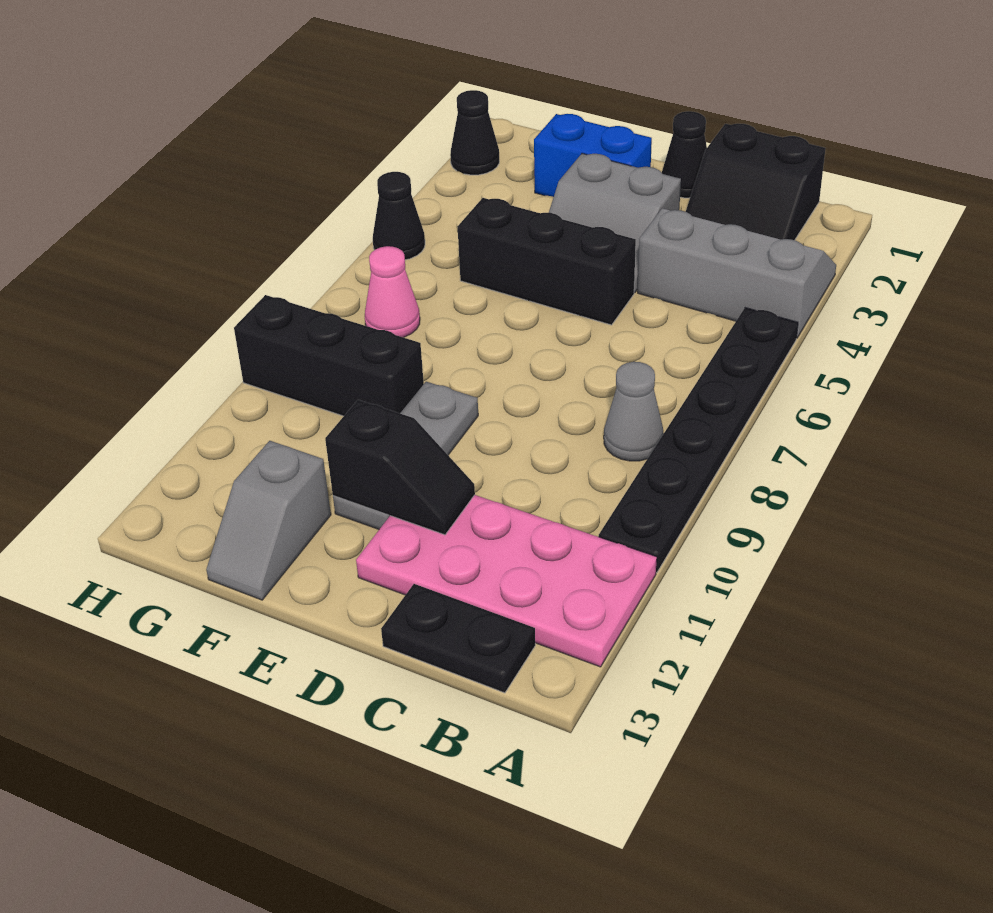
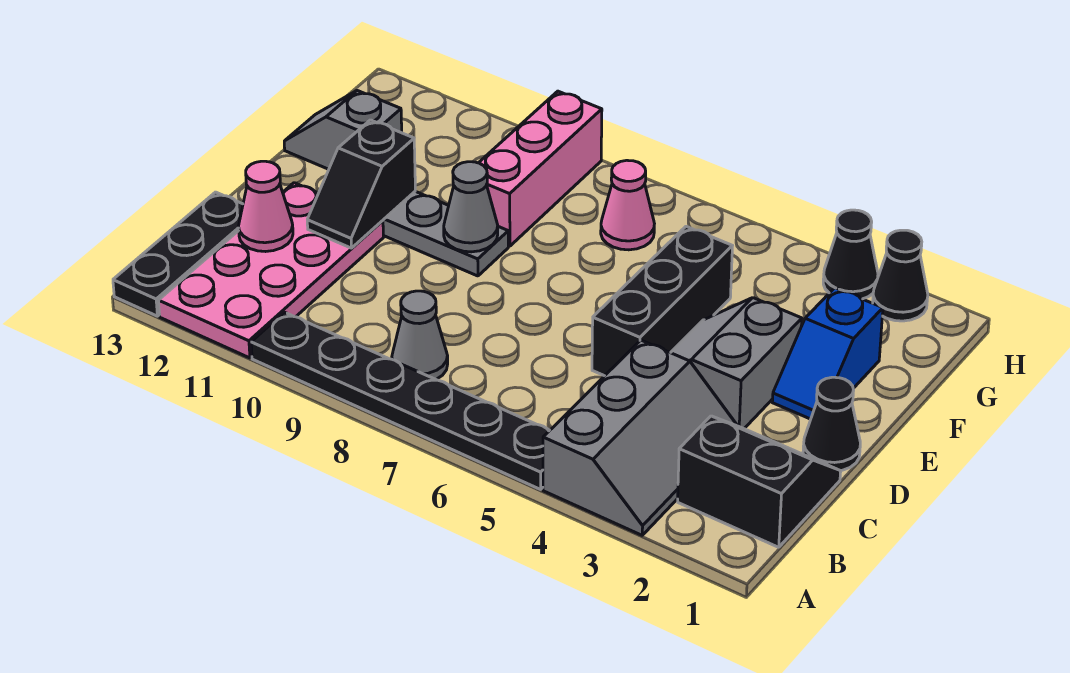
black 2x2 slope [686,124,826,240] -> black 2x2 slope turned to [678,416,841,547]
black 1x2 plate [381,584,535,693] -> black 1x3 plate [113,192,243,316]
none -> pink 1x1 cone [239,161,293,252]
blue 1x2 brick [534,114,652,197] -> blue 1x2 slope [772,288,883,419]
none -> grey 1x1 cone [444,162,498,252]
black 1x3 brick [234,295,424,416] -> pink 1x3 brick [479,91,602,246]
black 1x1 cone [373,172,425,260] -> black 1x1 cone moved to [823,210,878,299]

